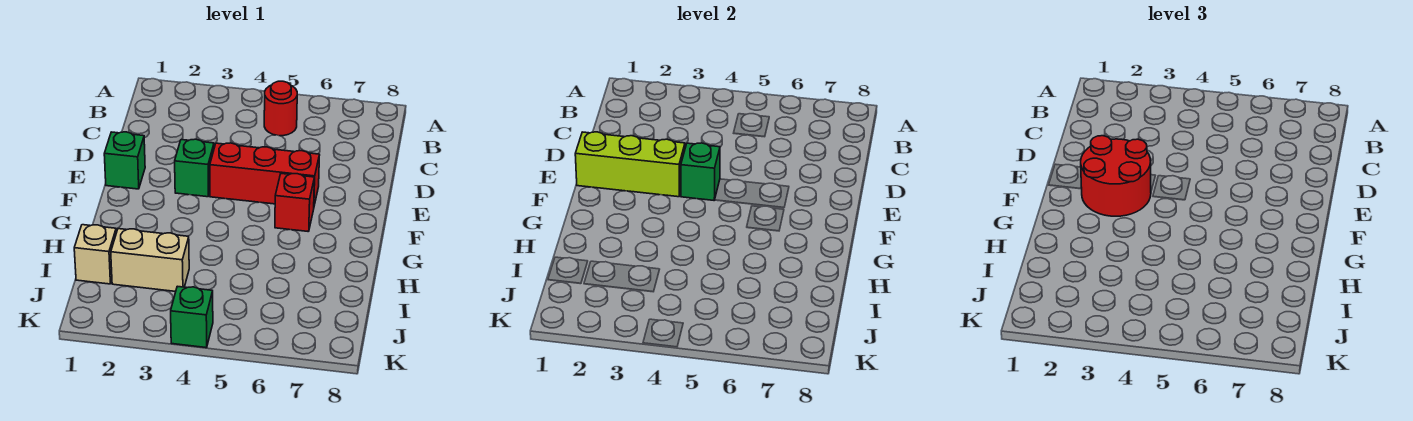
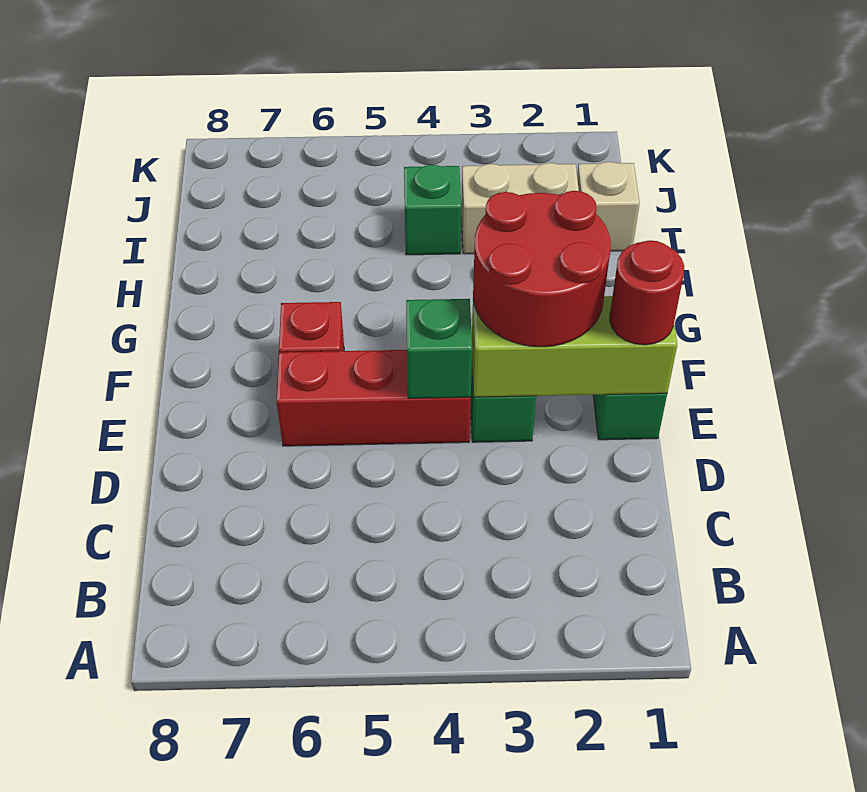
red 1x1 round brick [264,81,297,136] -> red 1x1 round brick moved to [610,240,684,345]
green 1x1 brick [171,286,213,348] -> green 1x1 brick moved to [404,165,461,255]

